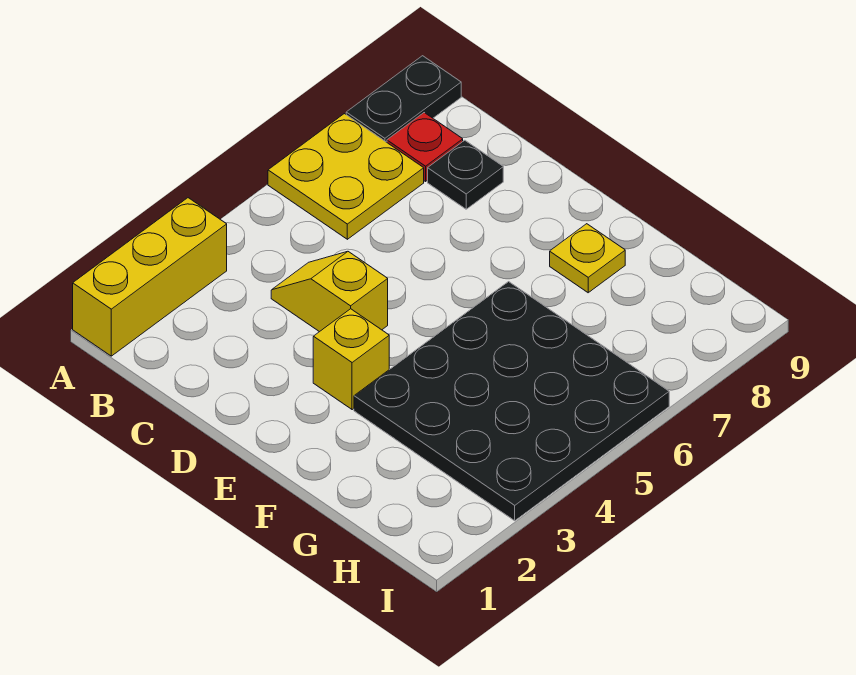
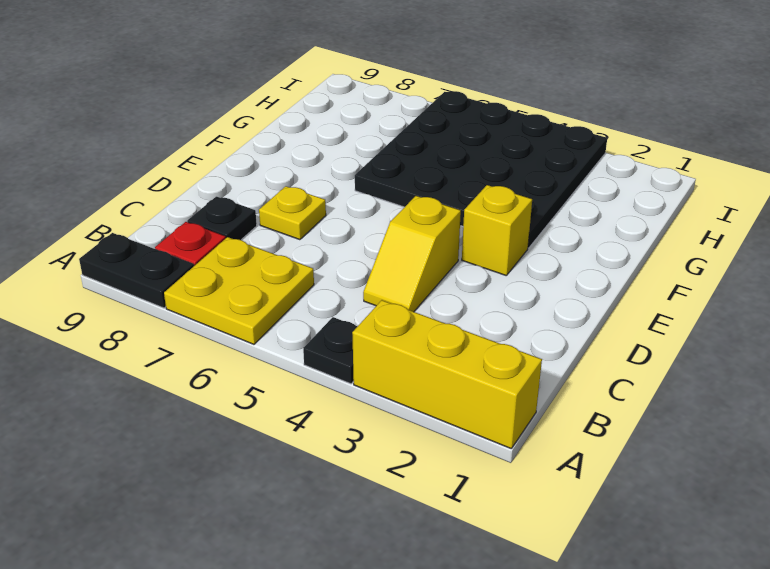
none -> black 1x1 plate [303,317,358,384]
yellow 1x1 plate [550,224,625,293] -> yellow 1x1 plate moved to [259,186,326,240]

